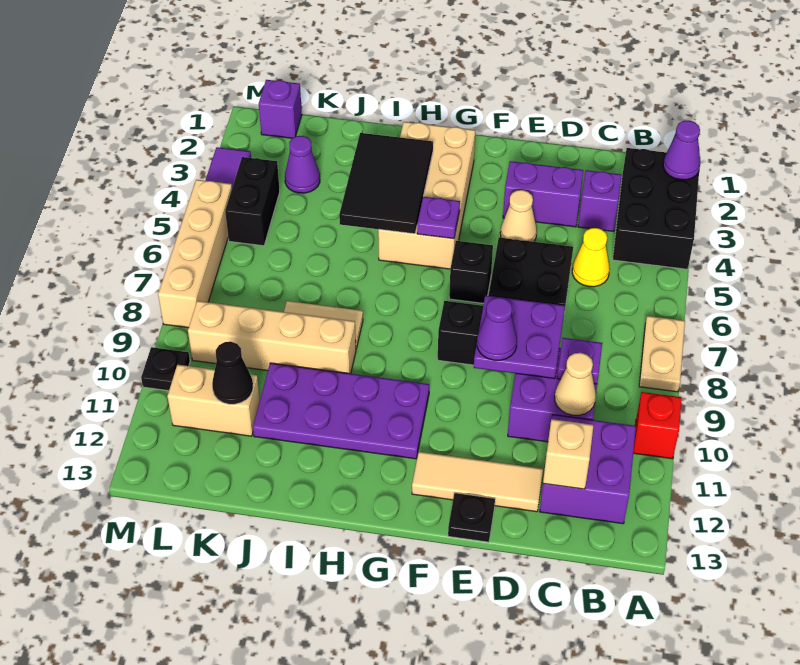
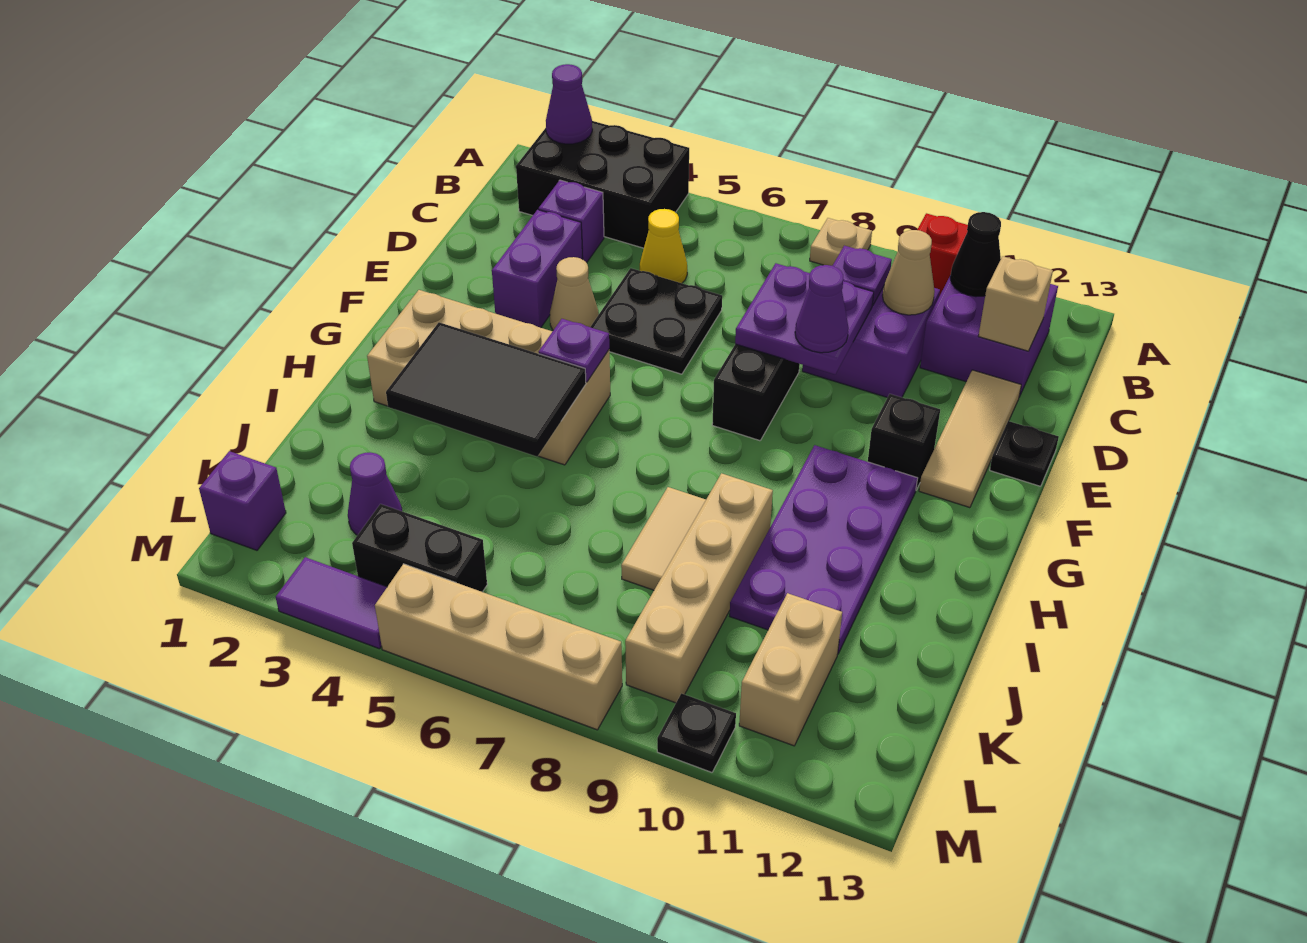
tan 1x2 plate [639,316,685,392] -> tan 1x1 plate [810,218,872,266]
black 1x1 brick [449,241,493,303] -> black 1x1 brick moved to [868,394,940,490]
black 1x1 cone [212,342,253,404] -> black 1x1 cone moved to [950,212,1001,297]

